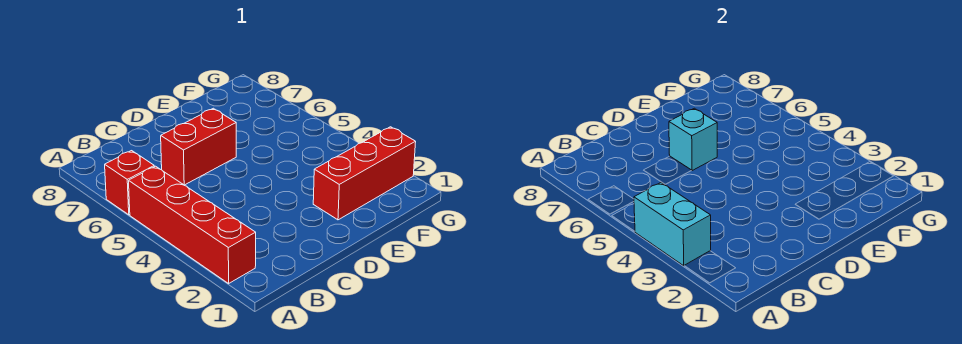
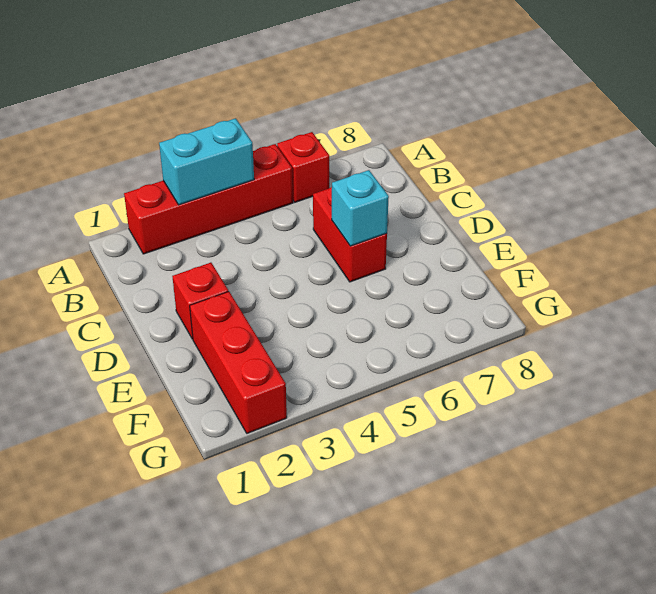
none -> red 1x1 brick [172,263,228,339]

